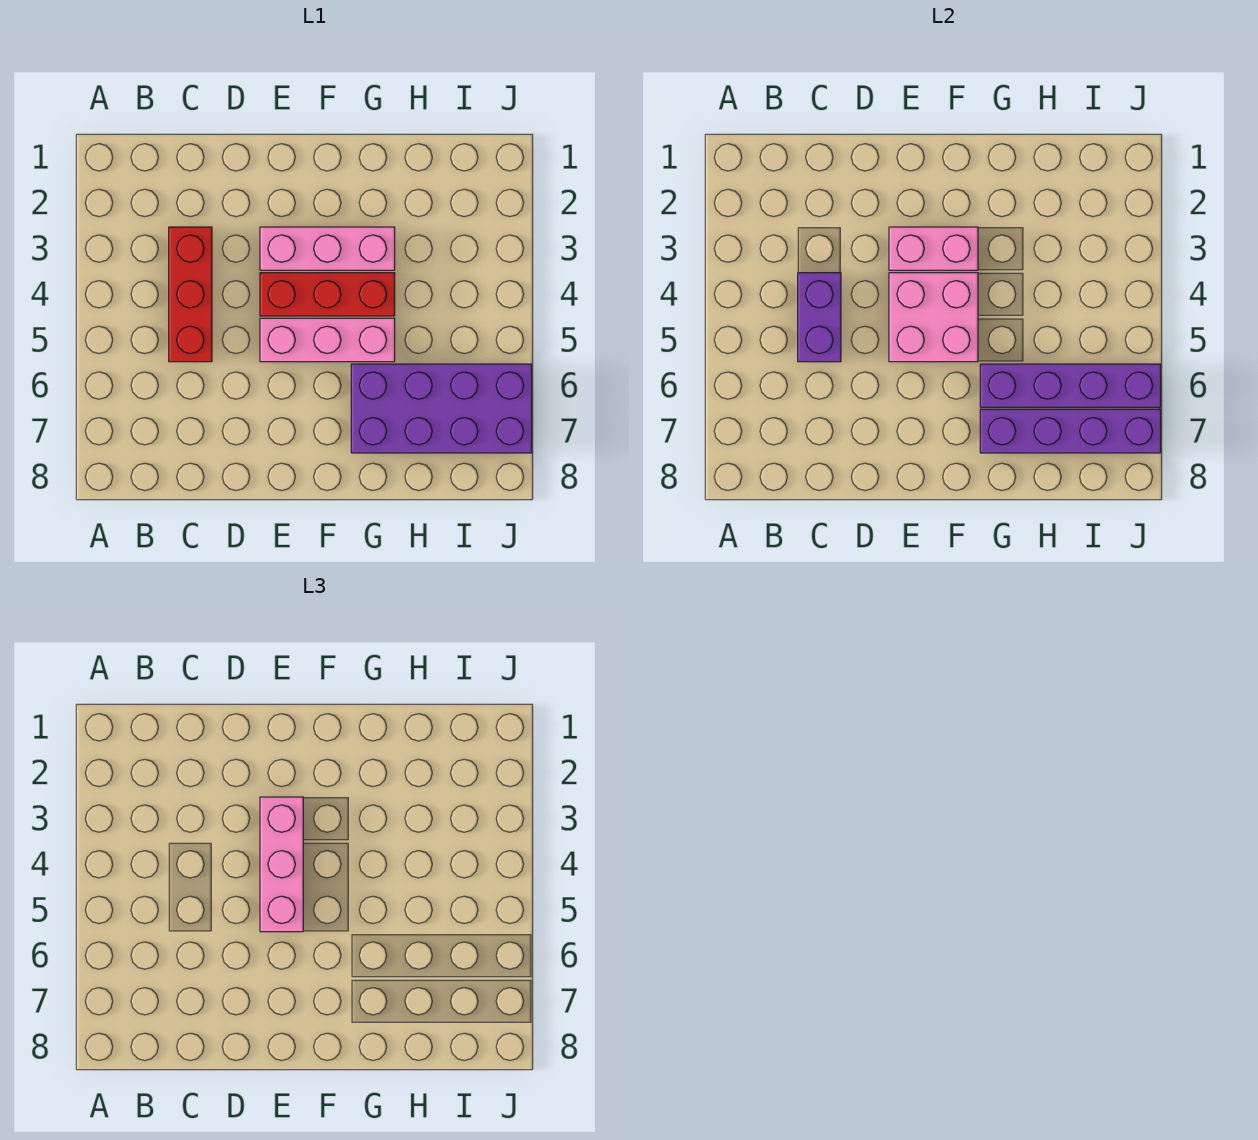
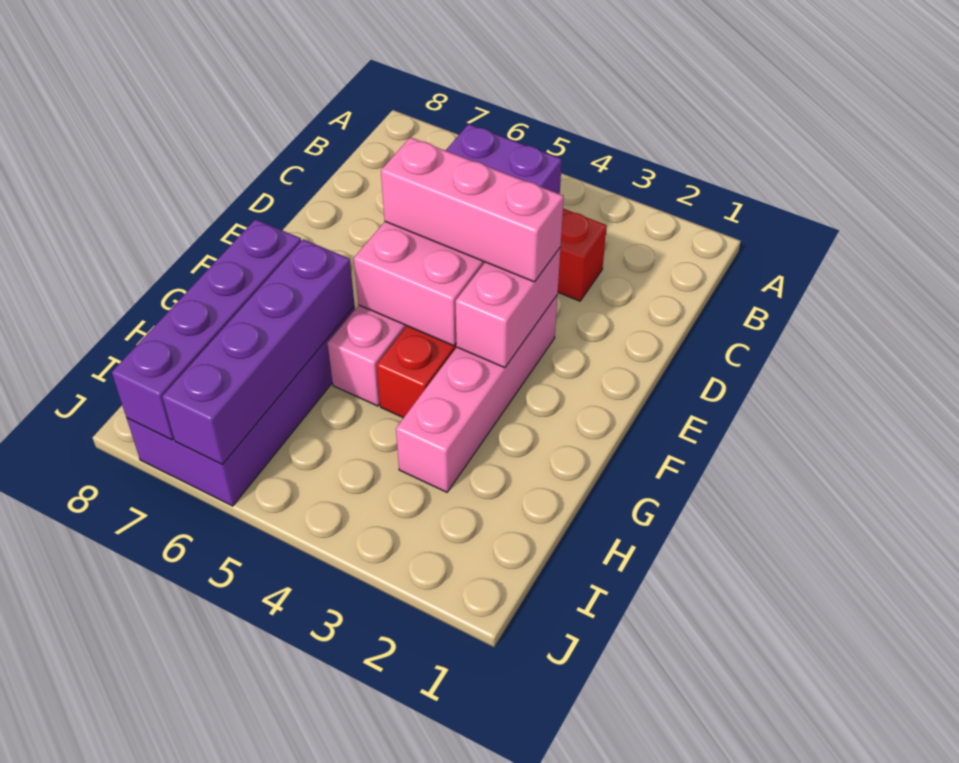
pink 1x3 brick [260,227,395,270] -> pink 1x4 brick [396,296,557,492]

